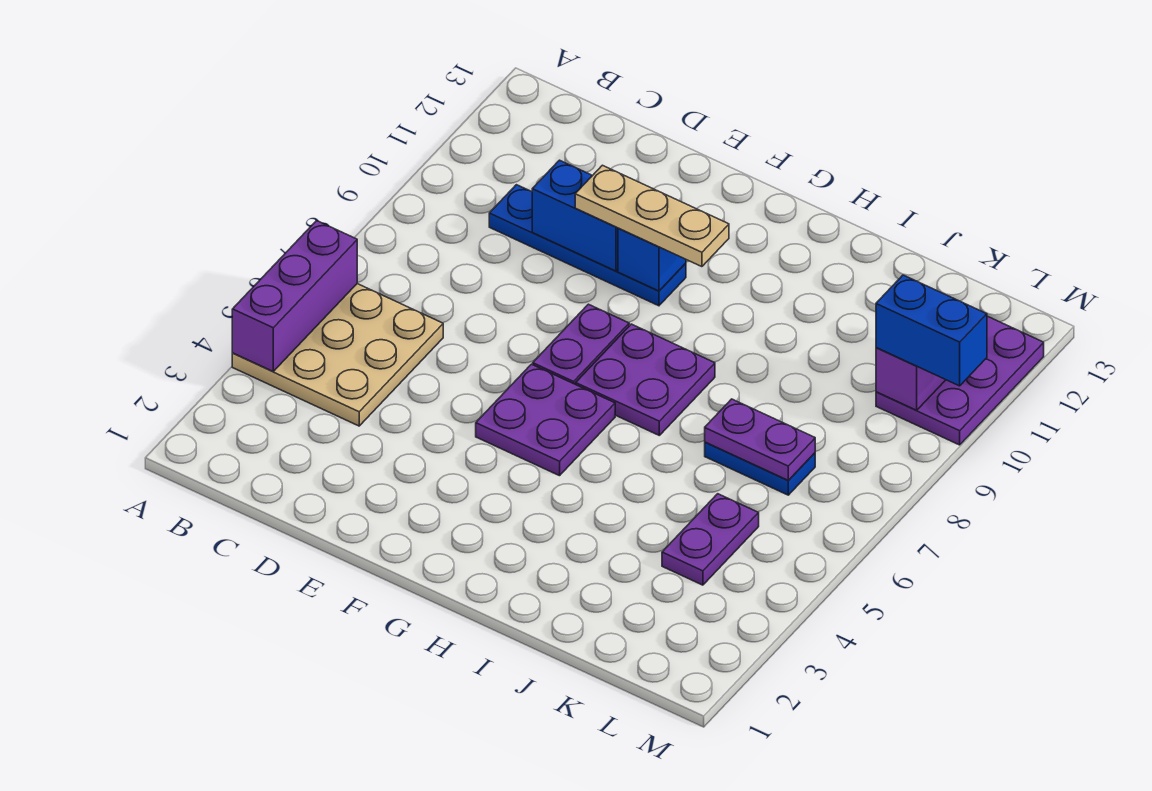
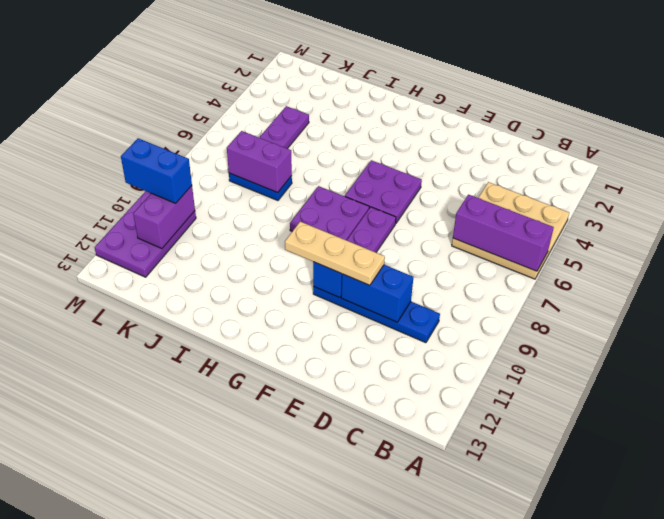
purple 1x3 brick [232,221,357,371] -> purple 1x3 brick turned to [453,195,554,271]
purple 1x2 plate [705,399,815,480] -> purple 1x2 brick [227,131,292,193]

